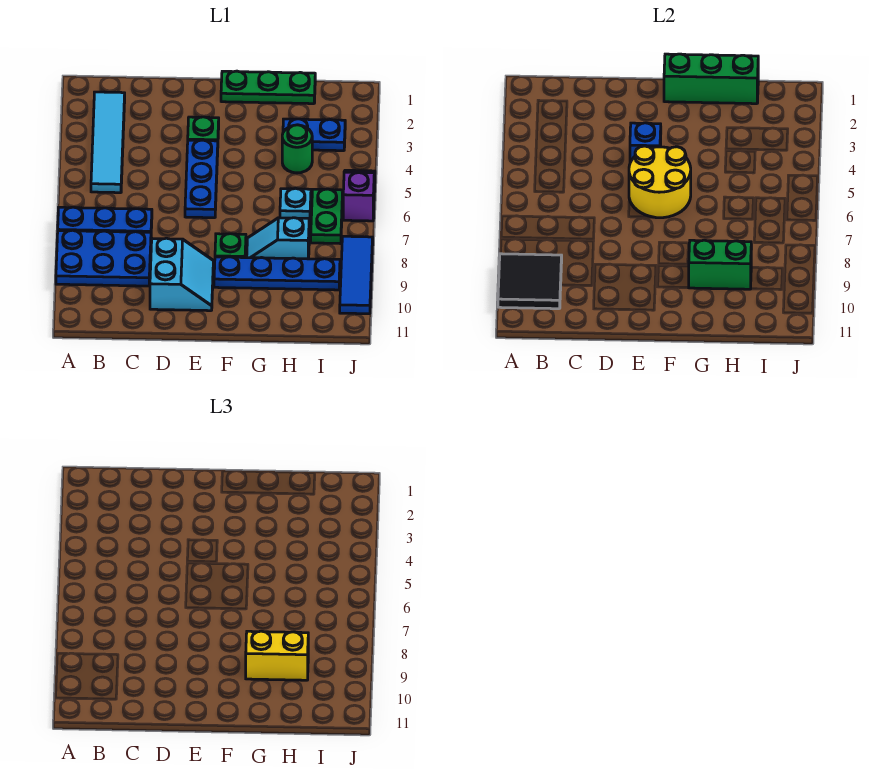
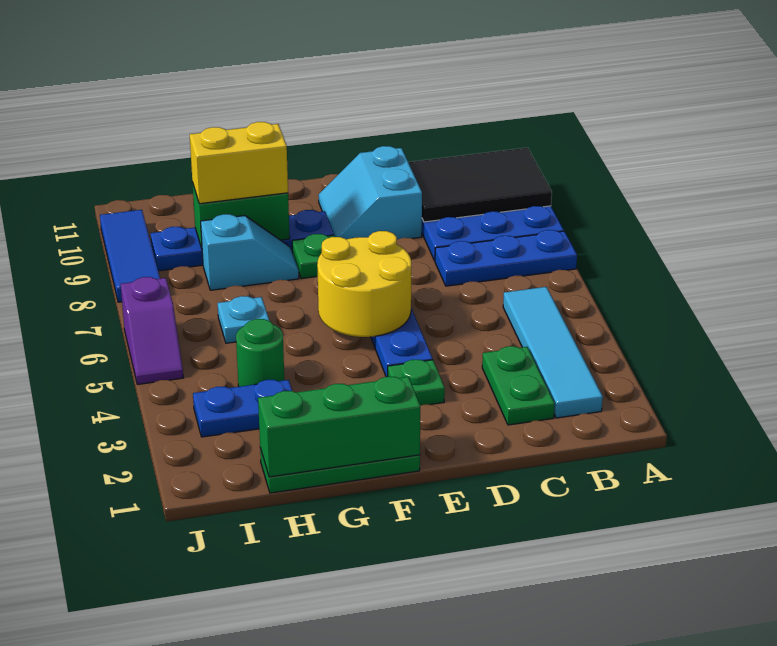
black 2x2 tile [498,254,562,309] -> black 2x3 tile [408,148,552,222]
blue 1x1 brick [630,123,661,163] -> none
green 1x2 plate [311,189,343,244] -> green 1x2 plate moved to [482,346,555,425]

